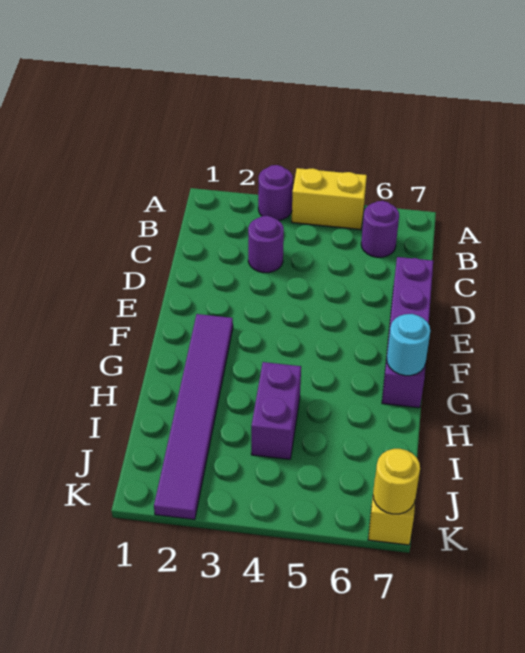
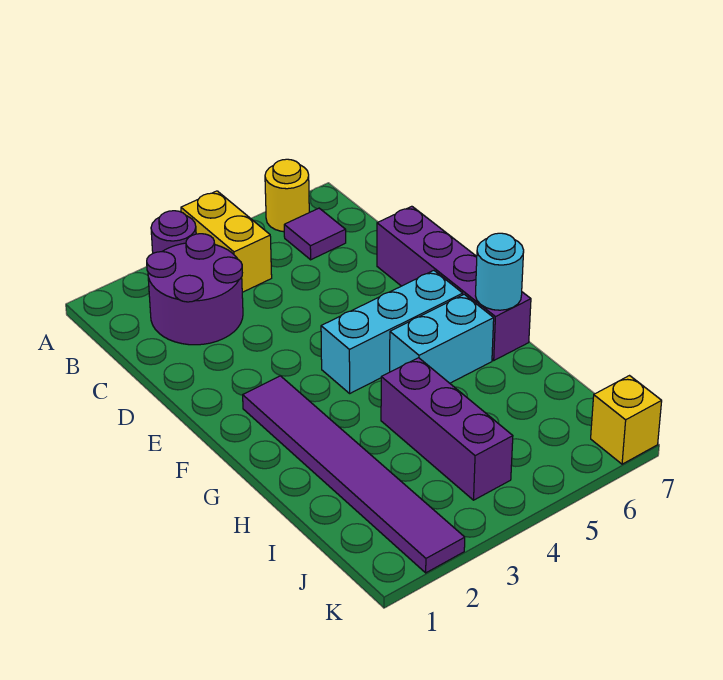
yellow 1x2 brick [292,168,367,230] -> yellow 1x2 brick turned to [181,191,272,292]
purple 1x1 round brick [361,201,399,257] -> purple 1x1 tile [284,208,346,260]
purple 1x1 round brick [248,216,284,273] -> purple 2x2 round brick [147,234,243,345]
none -> cyan 1x3 brick [321,271,463,393]
none -> cyan 1x2 brick [390,294,494,383]
purple 1x2 brick [251,362,301,459] -> purple 1x3 brick [381,358,513,500]
yellow 1x1 round brick [373,449,420,514] -> yellow 1x1 round brick moved to [265,159,309,232]

